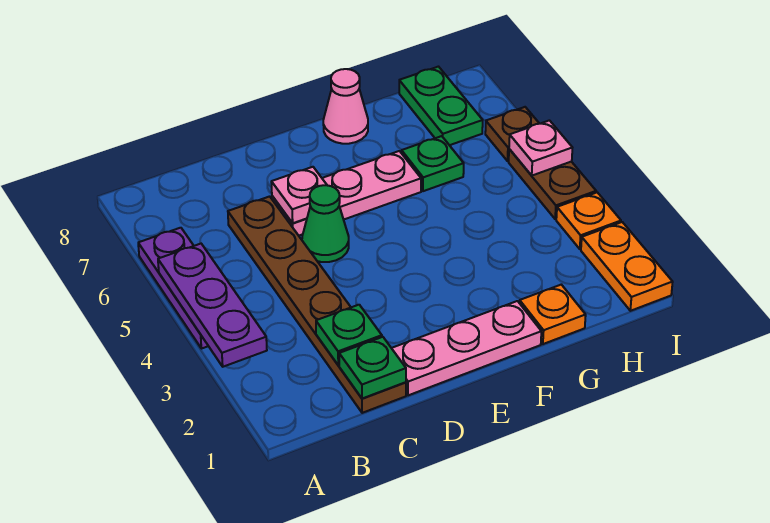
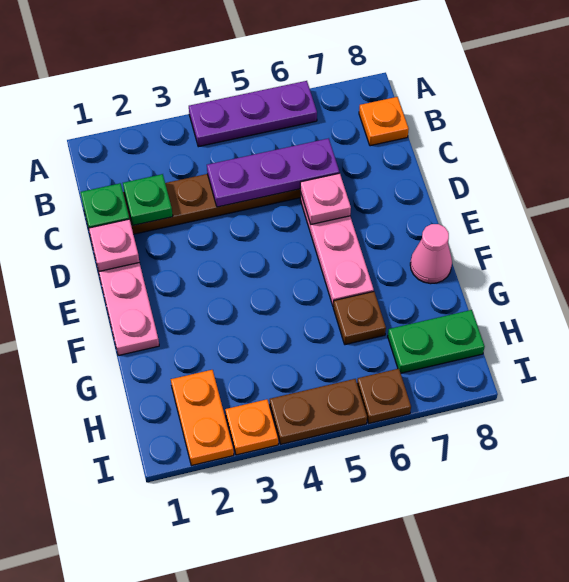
purple 1x3 plate [158,244,267,367] -> purple 1x3 plate moved to [207,138,339,207]
green 1x1 cone [302,185,349,262] -> none
orange 1x1 plate [520,285,586,344] -> orange 1x1 plate moved to [359,97,409,146]
green 1x1 plate [402,136,464,191] -> brown 1x1 plate [333,292,386,345]
orange 1x2 plate [581,222,673,311] -> orange 1x2 plate turned to [171,370,234,466]
pink 1x1 plate [509,120,572,175] -> pink 1x1 plate moved to [89,219,140,271]

